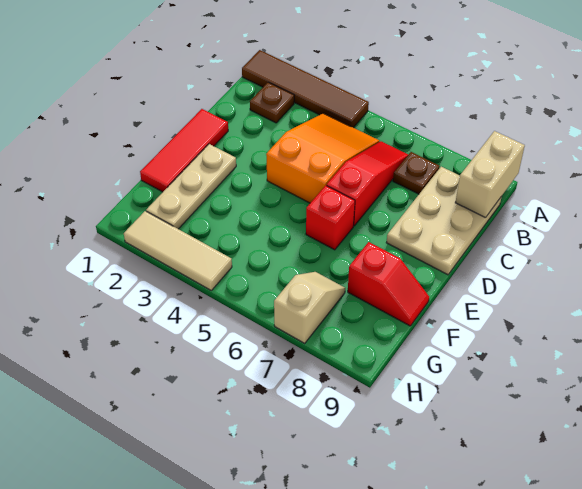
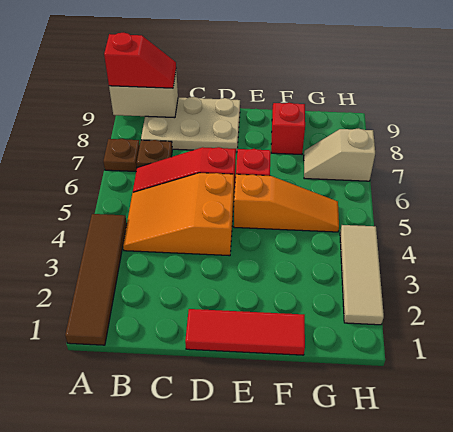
none -> red 1x2 slope [104,33,176,88]
brown 1x1 plate [250,82,294,123] -> brown 1x1 plate moved to [103,139,140,171]
tan 1x3 plate [146,144,236,229] -> none
none -> orange 1x3 slope [234,174,339,232]

